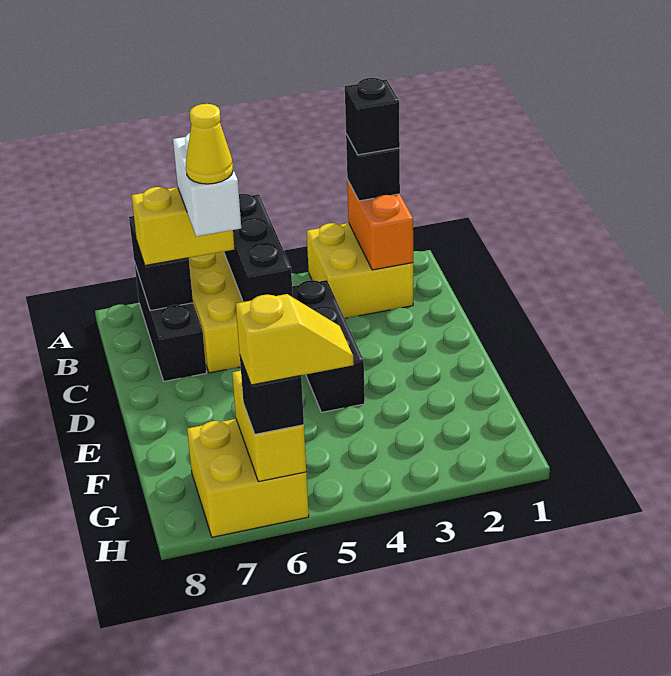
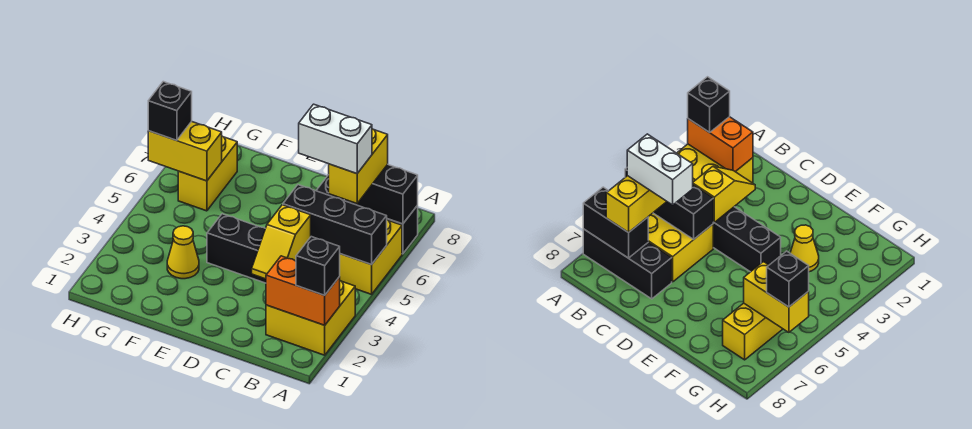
black 1x1 brick [345,78,400,155] -> none
yellow 1x1 cone [186,104,233,184] -> yellow 1x1 cone moved to [167,226,199,279]
yellow 2x2 brick [187,419,309,537] -> yellow 1x2 brick [178,136,237,211]
yellow 1x2 slope [236,294,354,385] -> yellow 1x2 slope moved to [252,205,311,279]

